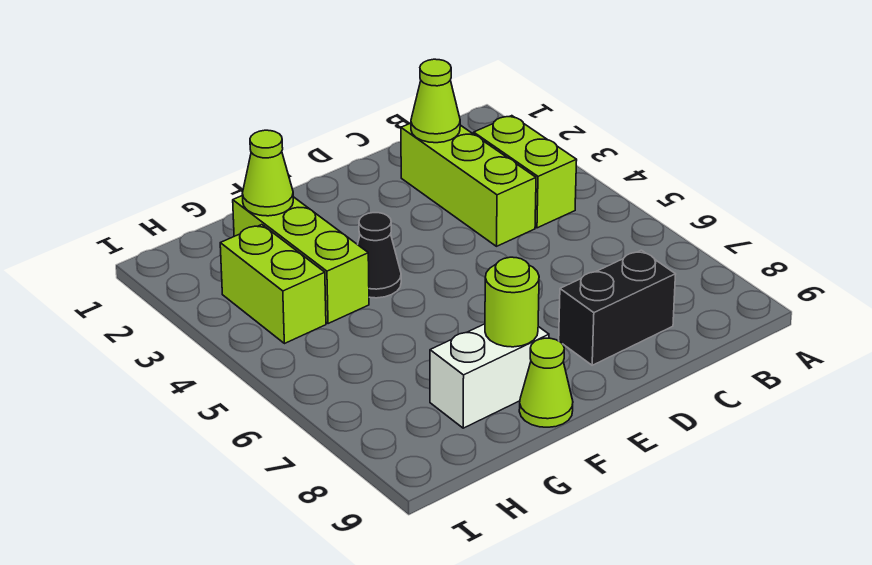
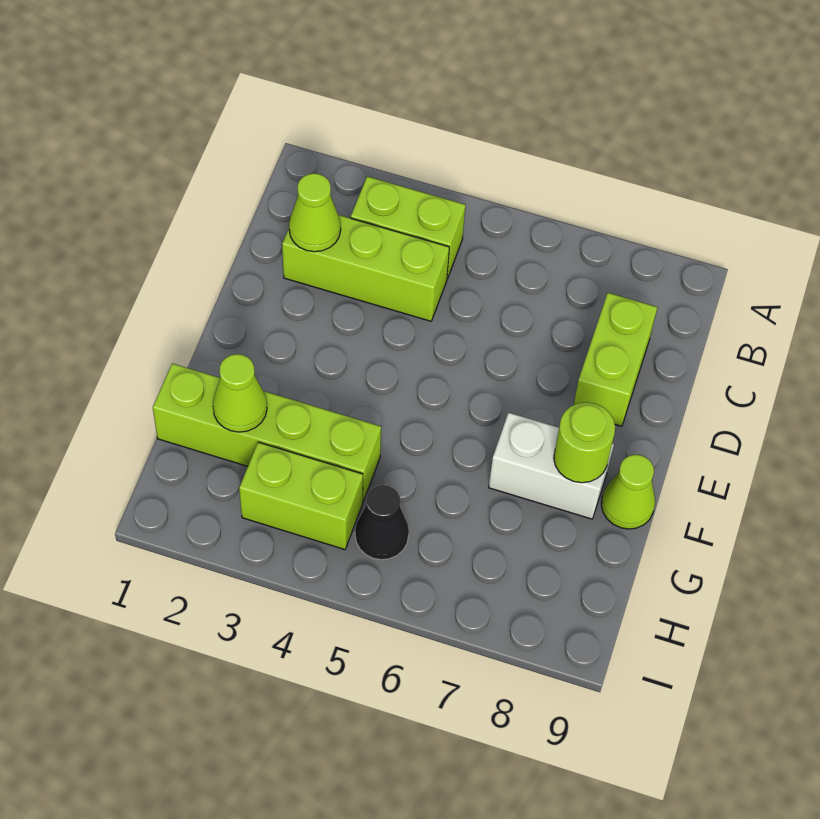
black 1x2 brick [559,250,676,365] -> lime 1x2 brick [574,293,657,426]
black 1x1 cone [358,213,401,298] -> black 1x1 cone moved to [355,485,409,560]
white 1x2 brick [430,324,549,428] -> white 1x2 brick turned to [489,413,614,519]
lime 1x3 brick [233,196,369,324] -> lime 1x4 brick [153,363,381,501]

